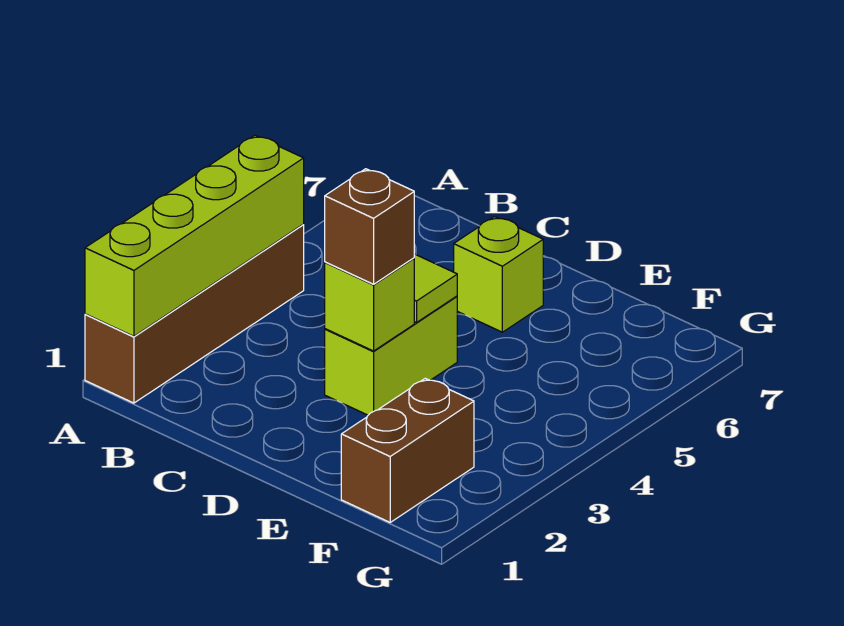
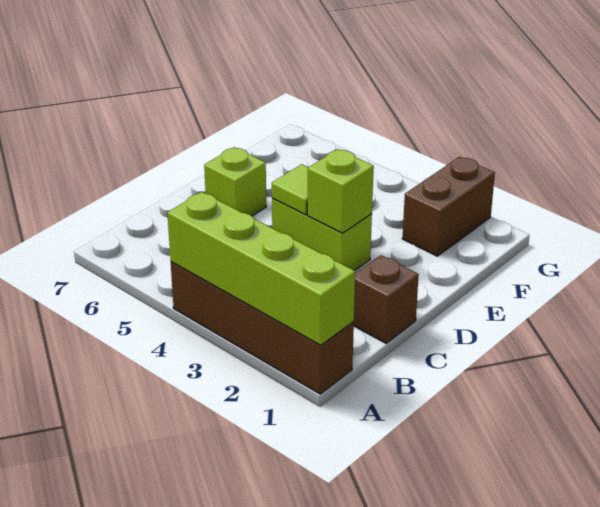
brown 1x1 brick [325,169,414,284] -> brown 1x1 brick moved to [354,255,419,343]
brown 1x2 brick [341,378,474,522] -> brown 1x2 brick turned to [402,157,495,256]

